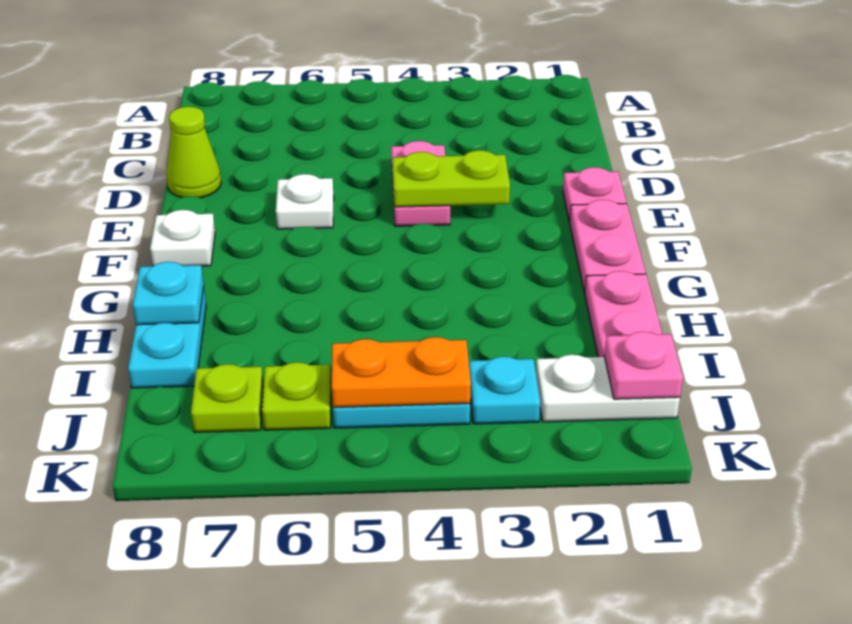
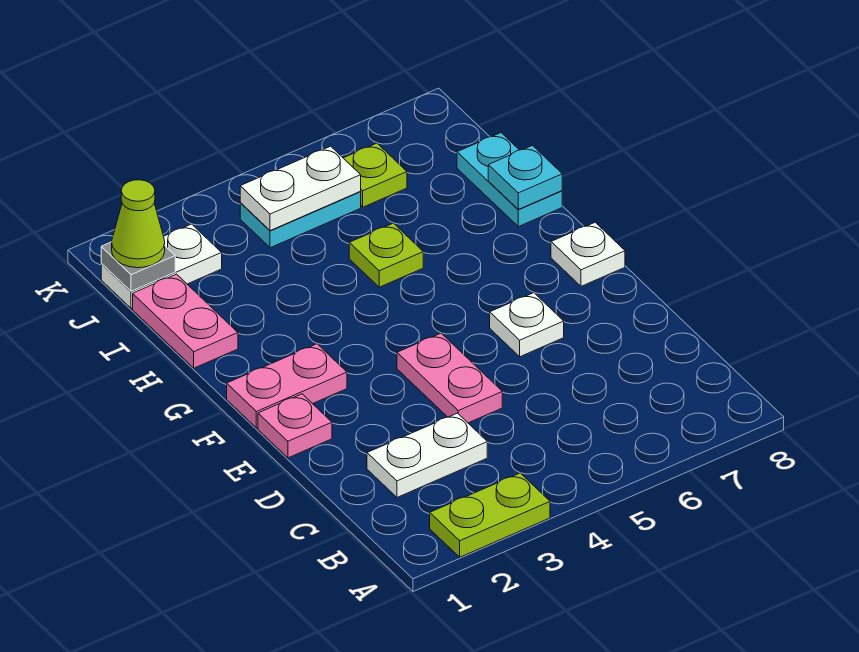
none -> white 1x2 plate [367,413,487,497]
lime 1x1 cone [166,107,221,198] -> lime 1x1 cone moved to [112,180,165,268]
lime 1x2 plate [393,150,510,207] -> lime 1x2 plate moved to [430,473,550,557]
pink 1x2 plate [570,200,646,293] -> pink 1x2 plate turned to [227,344,347,428]
pink 1x1 plate [604,331,683,399] -> grey 1x1 plate [101,242,175,291]
cyan 1x1 plate [469,357,540,424] -> none
orange 1x2 plate [332,337,471,407] -> white 1x2 plate [240,146,361,231]
lime 1x1 plate [191,364,264,432] -> lime 1x1 plate moved to [349,223,423,287]

